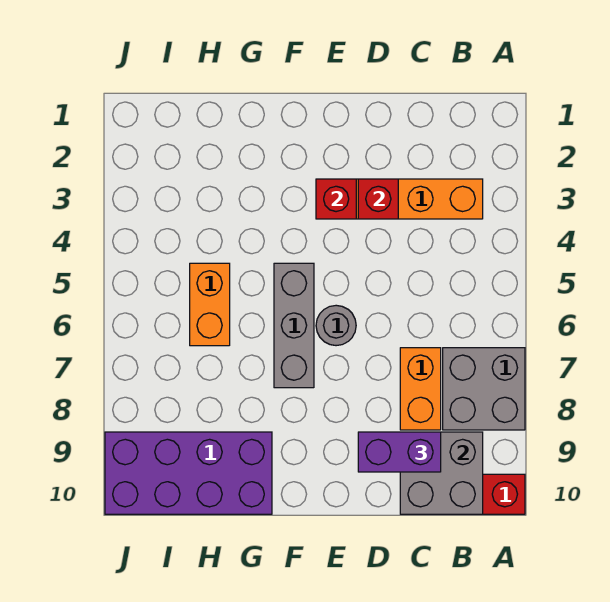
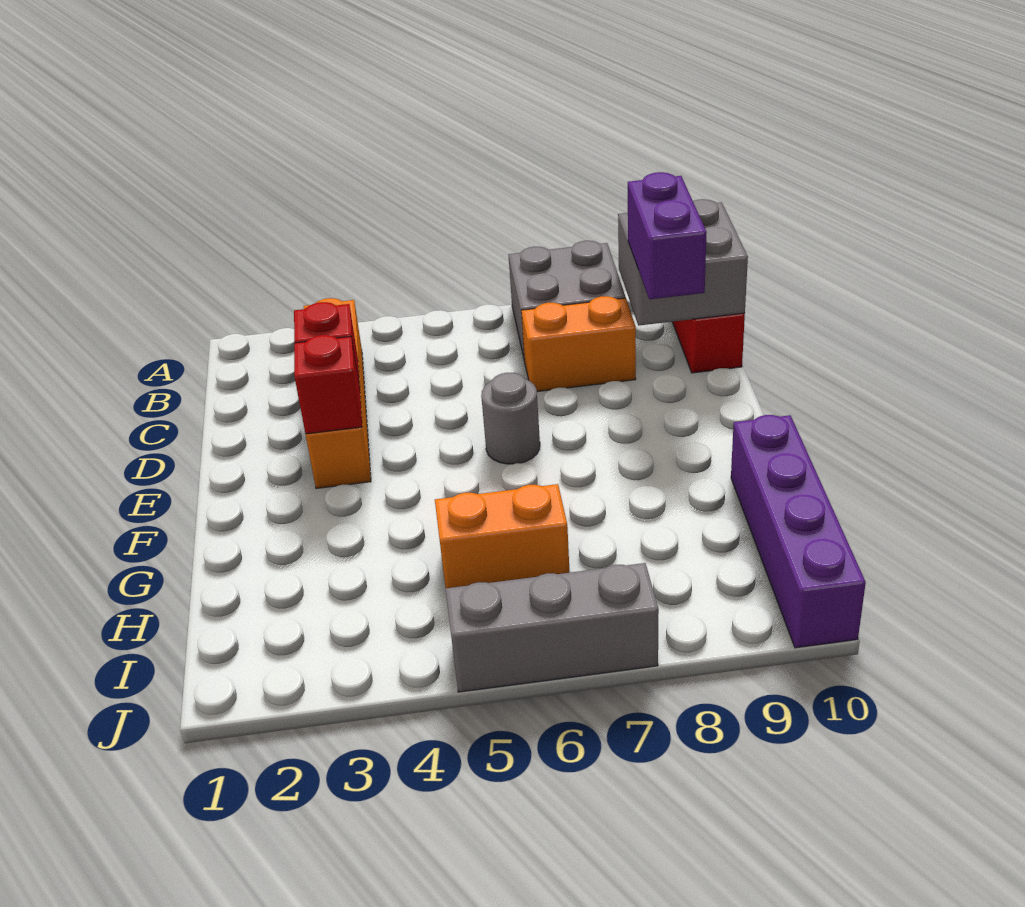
grey 1x3 brick [274,263,314,388] -> grey 1x3 brick moved to [446,563,659,692]
purple 2x4 brick [105,432,272,514] -> purple 1x4 brick [731,415,866,648]

